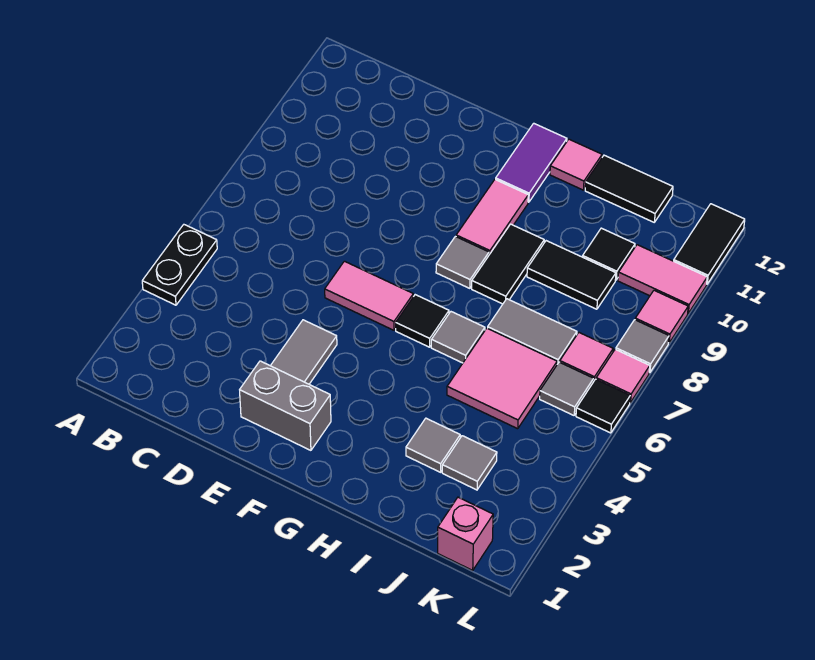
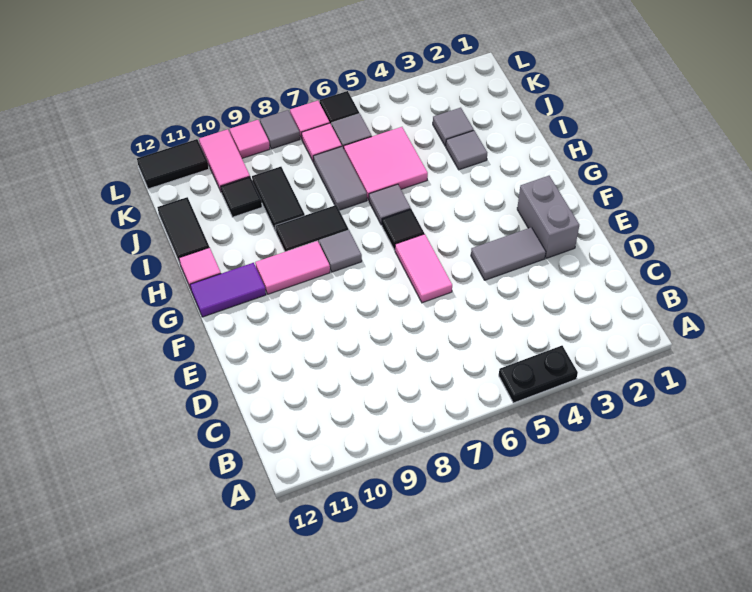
pink 1x1 brick [438,497,493,570] -> none

